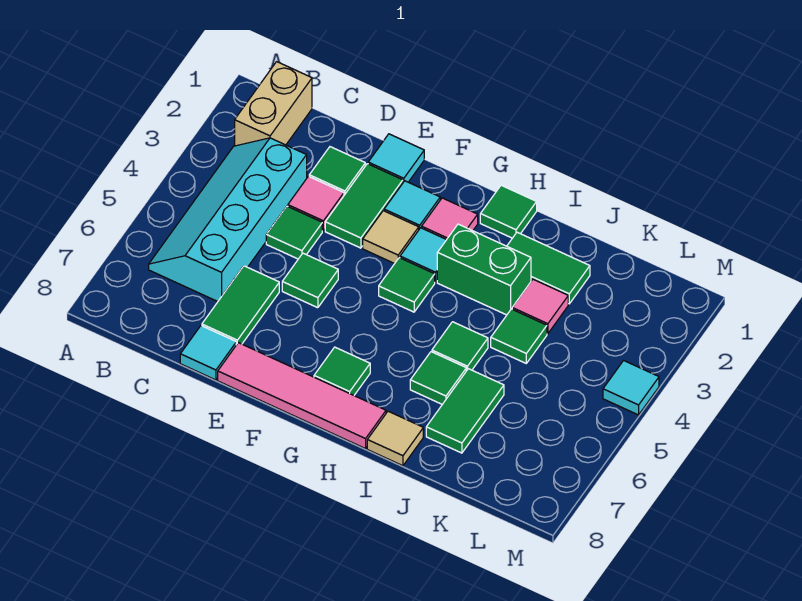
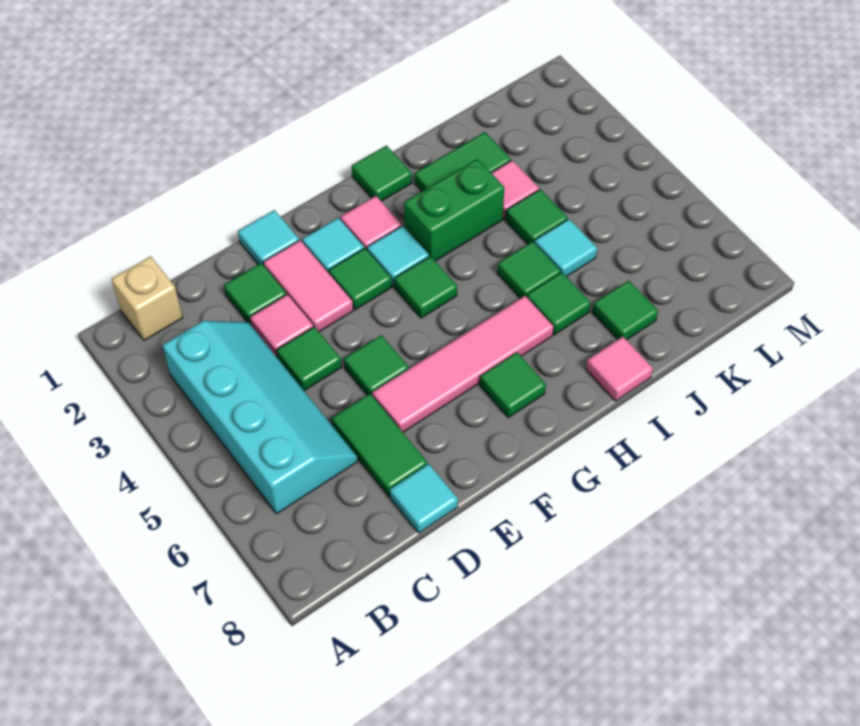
tan 1x2 brick [235,62,312,146] -> tan 1x1 brick [112,256,182,341]
cyan 2x4 slope [149,138,307,302] -> cyan 2x4 slope turned to [163,321,358,514]
green 1x2 tile [325,164,403,248] -> pink 1x2 tile [263,240,353,332]
pink 1x4 tile [218,343,386,449] -> pink 1x4 tile moved to [372,296,554,432]
tan 1x1 tile [363,211,419,264] -> green 1x1 tile [329,248,392,310]
tan 1x1 tile [367,411,423,466] -> pink 1x1 tile [586,337,653,401]
green 1x2 tile [426,369,504,453] -> green 1x1 tile [593,281,658,340]
cyan 1x1 tile [603,361,659,415] -> cyan 1x1 tile moved to [535,219,597,277]

